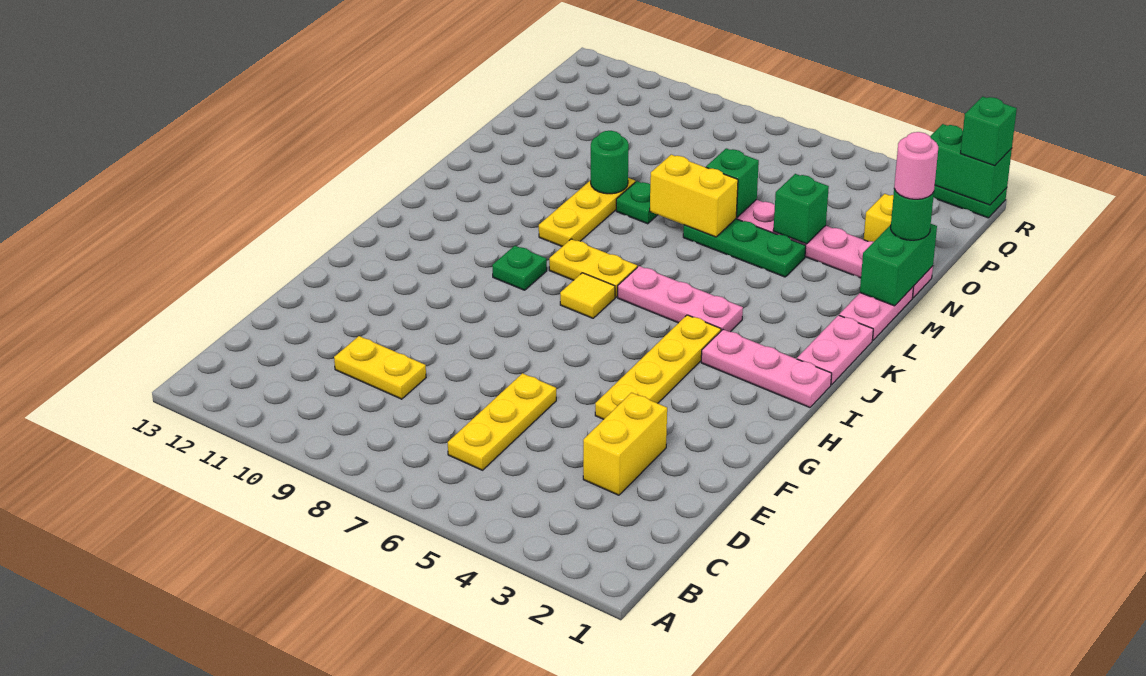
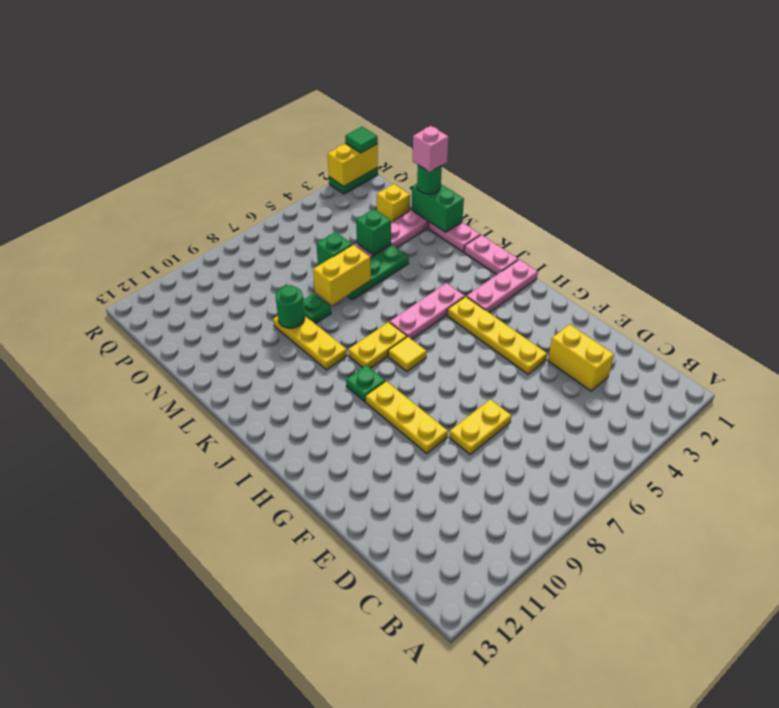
yellow 1x3 plate [448,373,556,470] -> yellow 1x3 plate moved to [366,381,448,454]
yellow 1x2 plate [334,336,426,399] -> yellow 1x2 plate moved to [449,399,511,454]
pink 1x1 round brick [894,132,938,199] -> pink 1x1 brick [413,126,449,172]
green 1x2 brick [930,124,1012,205] -> yellow 1x2 brick [327,143,378,187]
green 1x1 brick [961,97,1017,166] -> green 1x1 tile [345,127,378,153]

